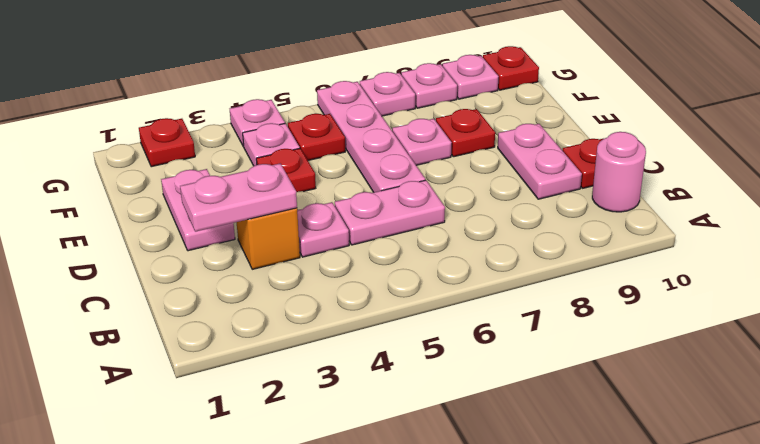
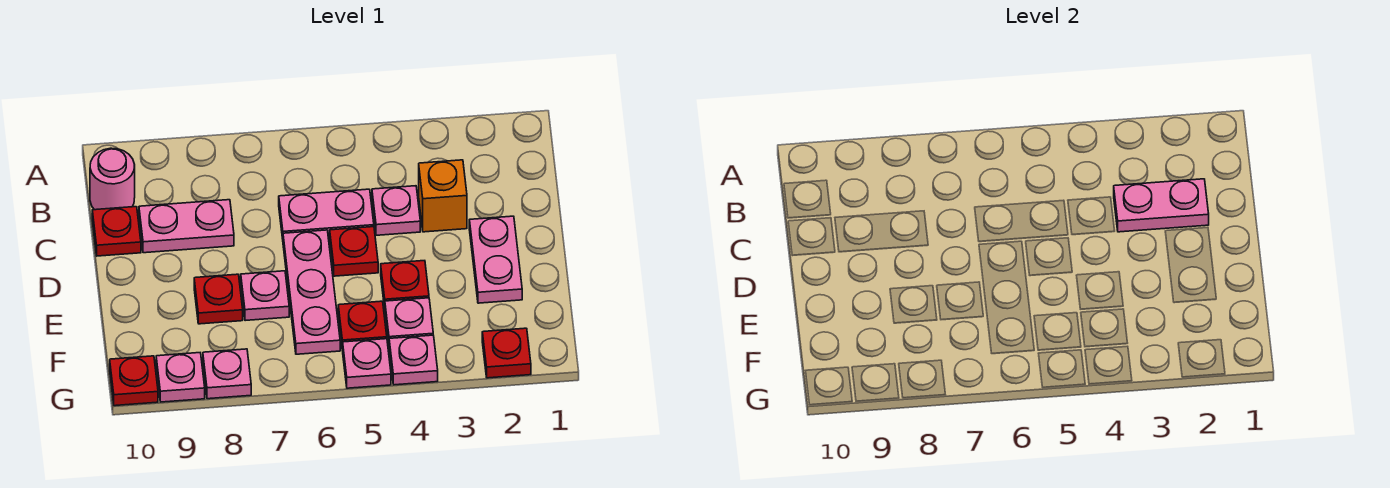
pink 1x2 plate [498,124,582,199] -> pink 1x2 plate turned to [139,200,234,253]
none -> red 1x1 plate [330,227,378,276]
pink 1x4 plate [317,81,425,192] -> pink 1x3 plate [283,230,340,354]
pink 1x1 plate [360,72,415,116] -> pink 1x1 plate moved to [343,339,391,388]

